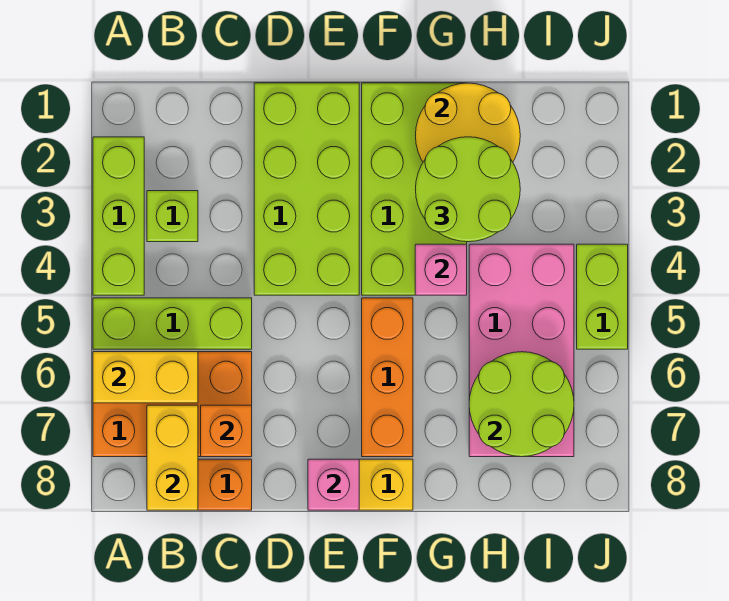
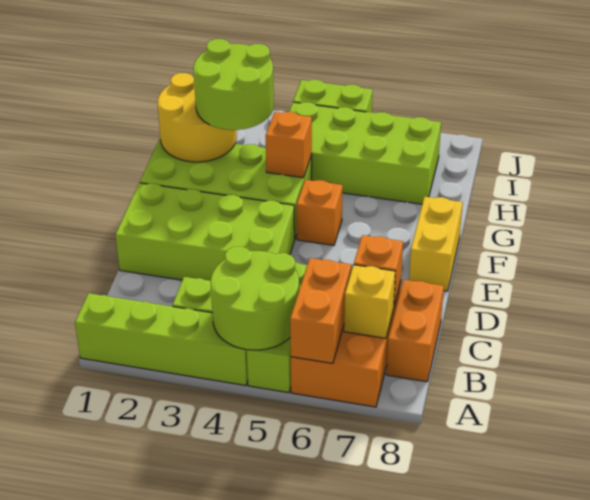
lime 1x3 brick [93,137,144,295] -> lime 1x4 brick [75,293,248,386]
yellow 1x2 brick [93,352,198,403] -> orange 1x2 brick [290,258,351,363]
yellow 1x2 brick [147,405,198,510] -> yellow 1x1 brick [344,265,395,338]
pink 1x1 brick [308,459,359,510] -> none
orange 1x3 brick [362,298,413,457] -> orange 1x1 brick [297,180,343,245]
pink 1x1 brick [415,244,467,295] -> orange 1x1 brick [265,112,312,178]
pink 2x4 brick [469,244,574,457] -> lime 2x4 brick [289,102,441,204]
lime 2x2 round brick [469,352,574,457] -> lime 2x2 round brick moved to [211,247,299,350]

